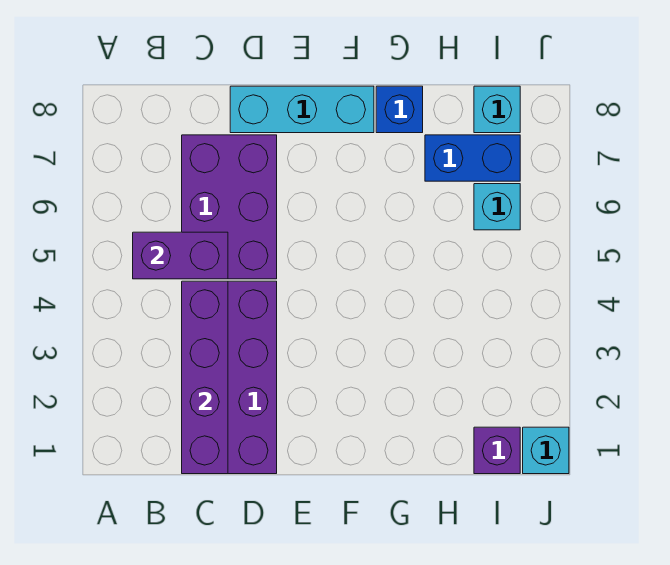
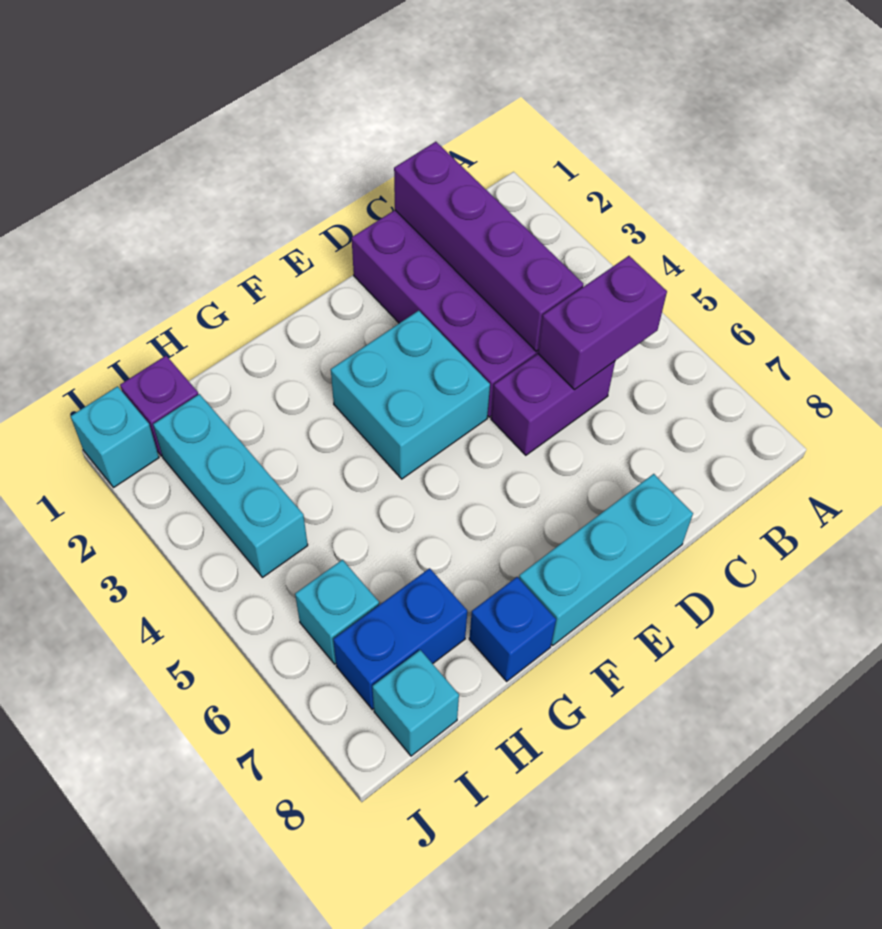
purple 2x3 brick [182,135,277,279] -> purple 1x2 brick [491,354,615,455]
none -> cyan 2x2 brick [331,311,490,479]
none -> cyan 1x3 brick [153,394,308,577]

